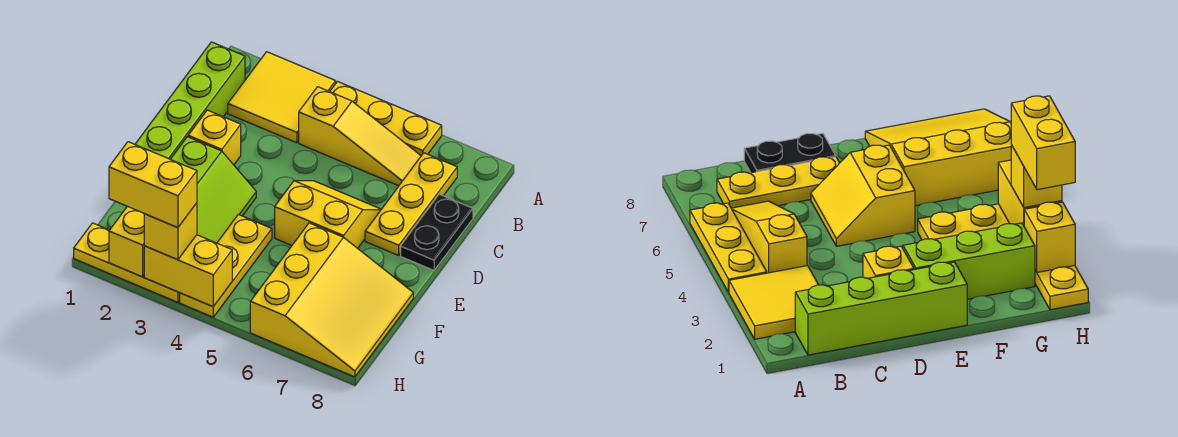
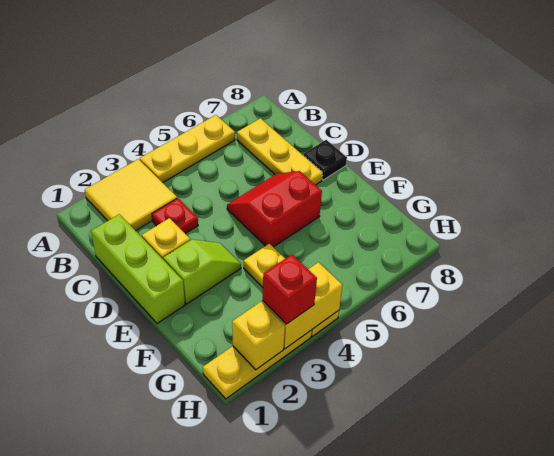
lime 1x4 brick [135,42,245,159] -> lime 1x3 brick [91,214,185,323]
yellow 1x3 slope [299,87,421,186] -> none
none -> red 1x1 plate [152,198,198,234]
black 1x2 plate [401,194,473,270] -> black 1x1 plate [303,140,347,180]
yellow 2x2 slope [275,181,381,248] -> red 2x2 slope [227,171,322,247]
lime 2x3 slope [171,137,256,243] -> lime 1x2 slope [163,239,241,304]
yellow 3x3 slope [250,223,413,377] -> none
yellow 1x2 brick [109,142,197,228] -> none
yellow 1x1 brick [144,203,197,260] -> red 1x1 brick [263,254,317,324]

